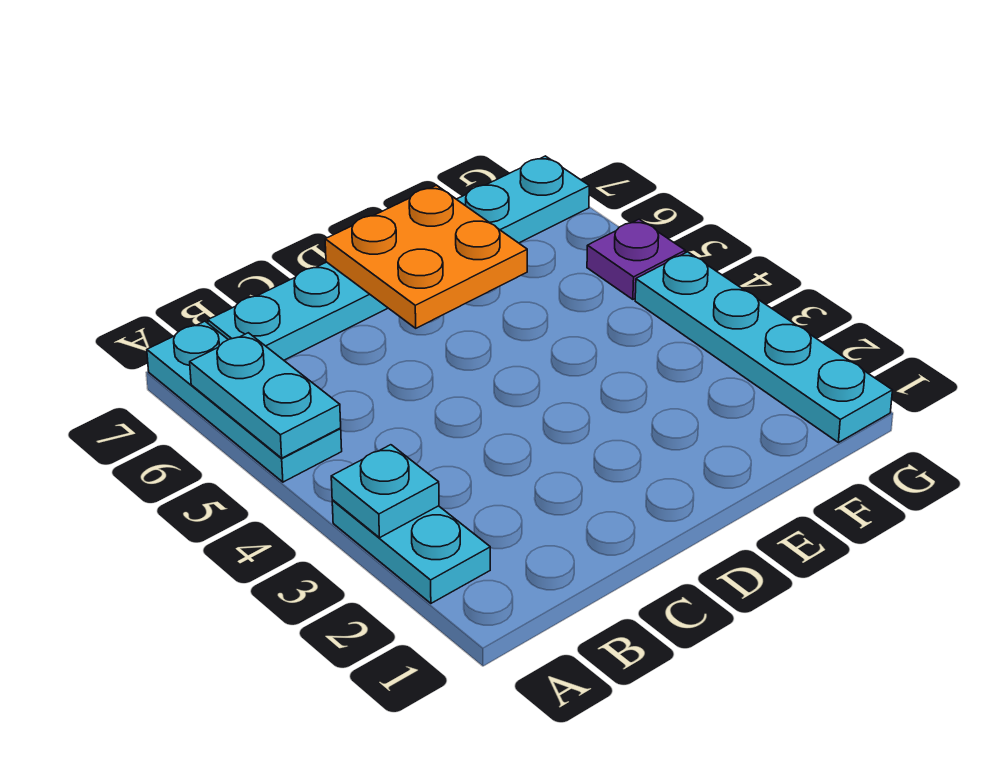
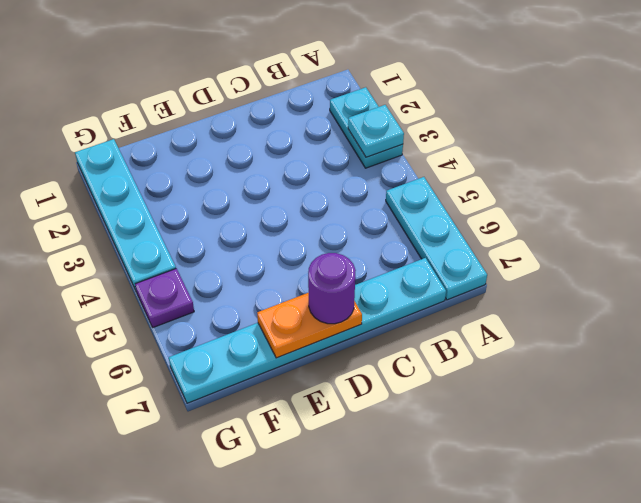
cyan 1x2 plate [190,333,341,458] -> none
orange 2x2 plate [325,185,527,328] -> orange 1x2 plate [257,293,362,358]
none -> purple 1x1 round brick [308,253,356,324]

